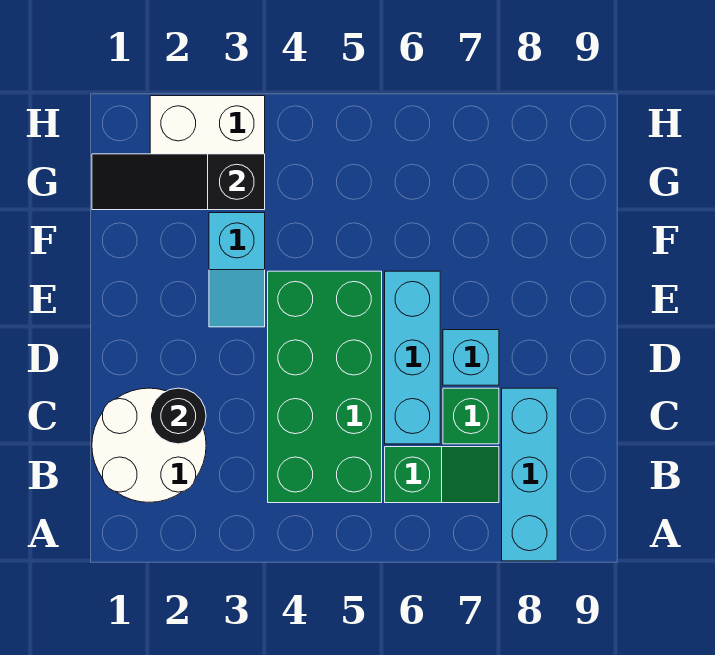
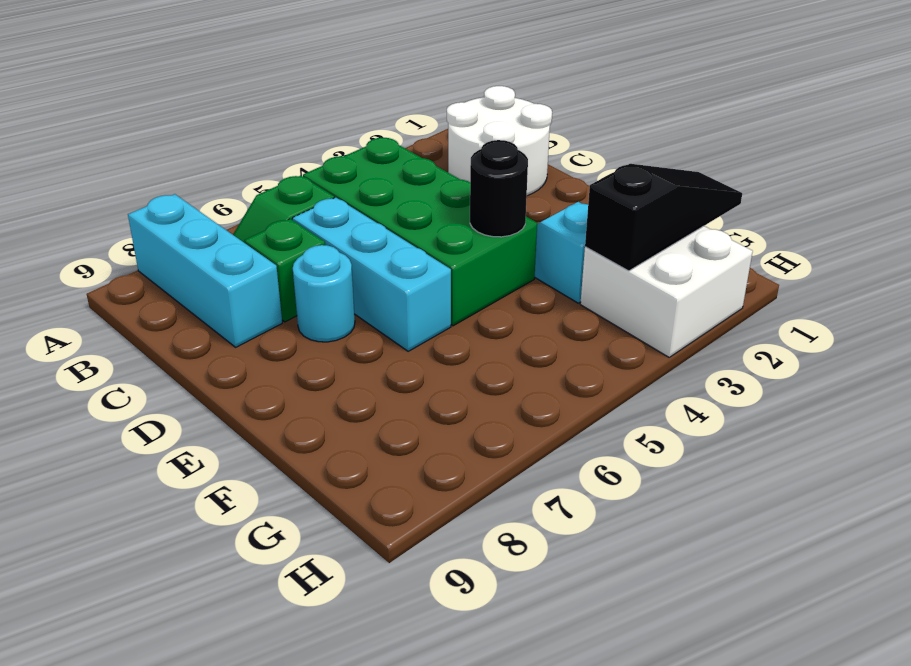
black 1x1 round brick [151,388,206,444] -> black 1x1 round brick moved to [470,140,528,237]
cyan 1x1 brick [443,330,499,385] -> cyan 1x1 round brick [293,245,355,342]

